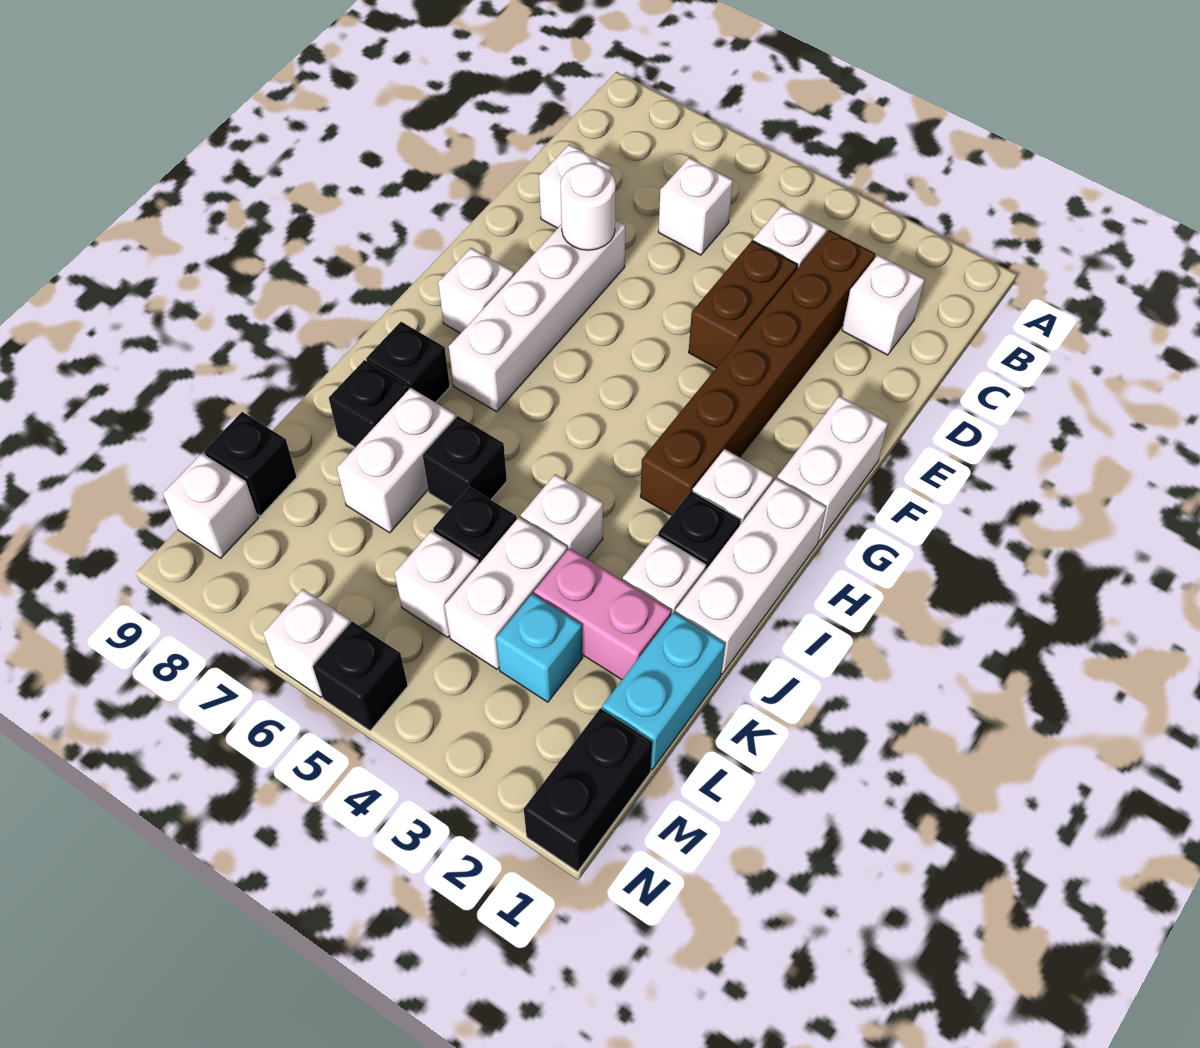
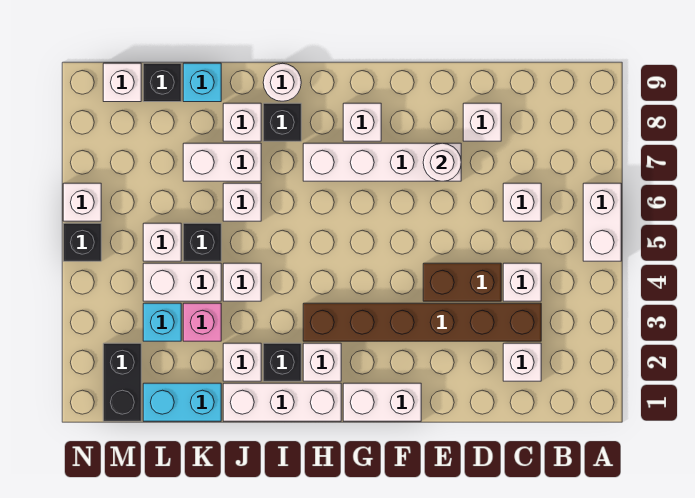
none -> white 1x2 brick [583,183,621,261]
none -> white 1x1 round brick [263,63,301,101]
black 1x1 brick [423,416,507,507] -> white 1x1 brick [223,183,261,221]
black 1x1 brick [329,360,409,447] -> white 1x1 brick [223,103,261,141]
pink 1x2 brick [534,548,671,680] -> pink 1x1 brick [183,303,221,341]
none -> cyan 1x1 brick [183,63,221,102]
black 1x2 brick [524,708,652,871] -> black 1x2 brick turned to [103,343,141,421]

